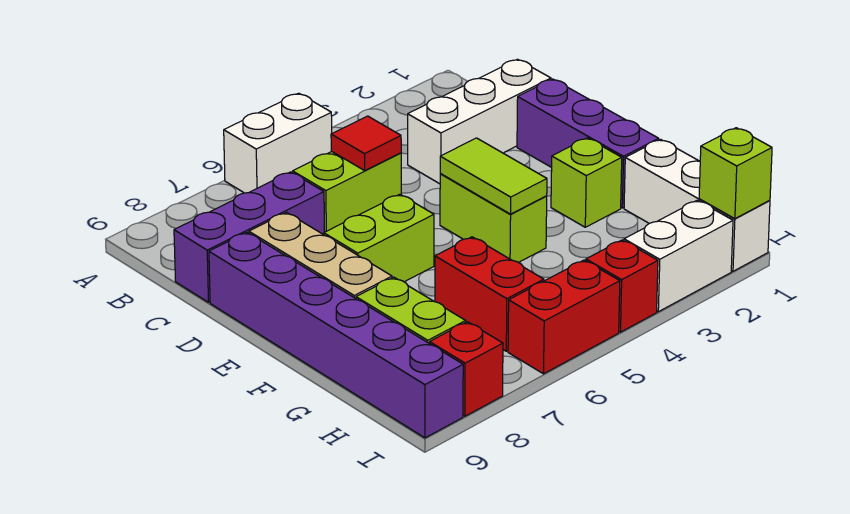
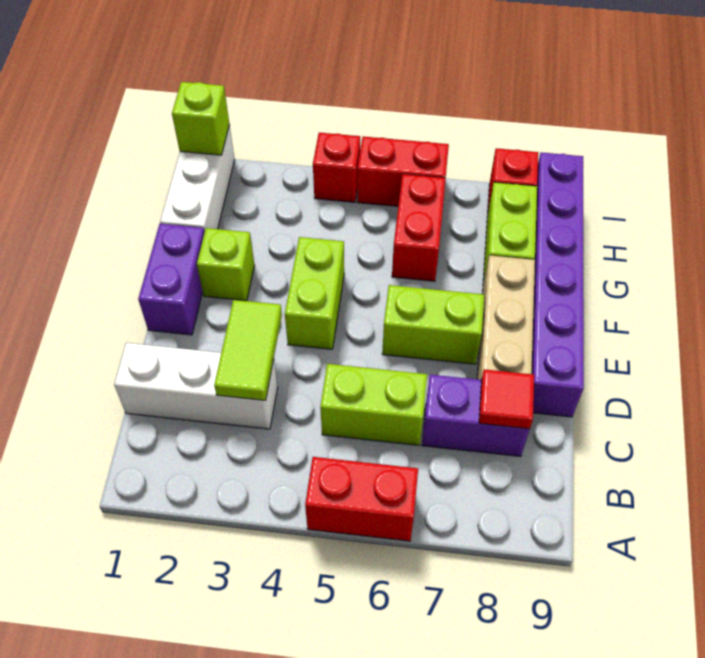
white 1x2 brick [224,93,332,193] -> red 1x2 brick [305,457,418,541]
red 1x1 tile [331,116,401,170] -> red 1x1 tile moved to [479,369,534,429]
purple 1x3 brick [174,172,325,302] -> purple 1x2 brick [422,375,530,456]
purple 1x3 brick [517,79,659,208] -> purple 1x2 brick [138,224,205,335]
lime 1x2 tile [440,138,547,214] -> lime 1x2 tile moved to [214,300,282,401]
white 1x2 brick [624,200,733,312] -> none

